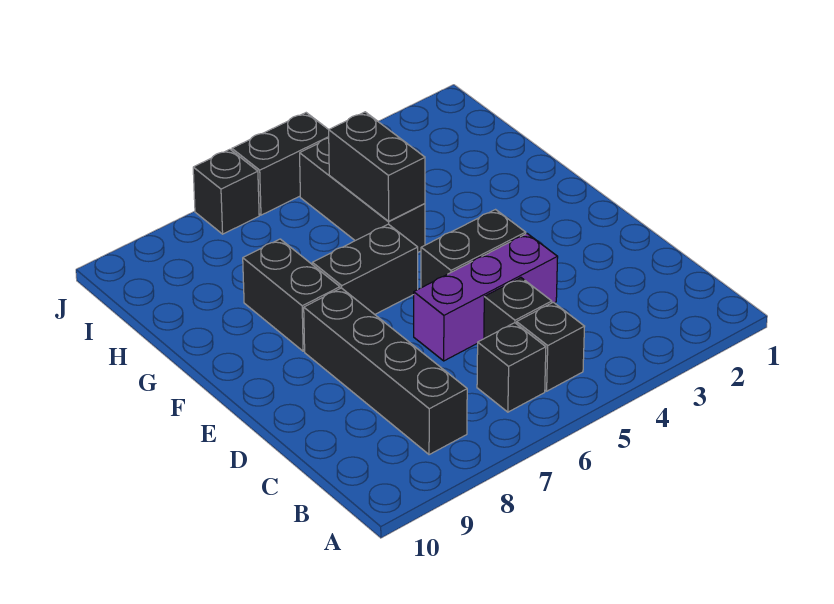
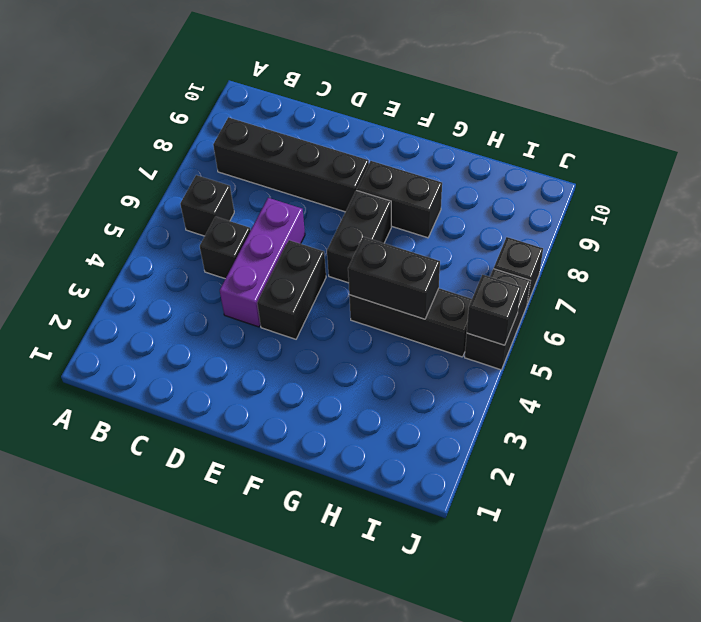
black 1x1 brick [517,302,585,391] -> black 1x1 brick moved to [467,275,521,345]

